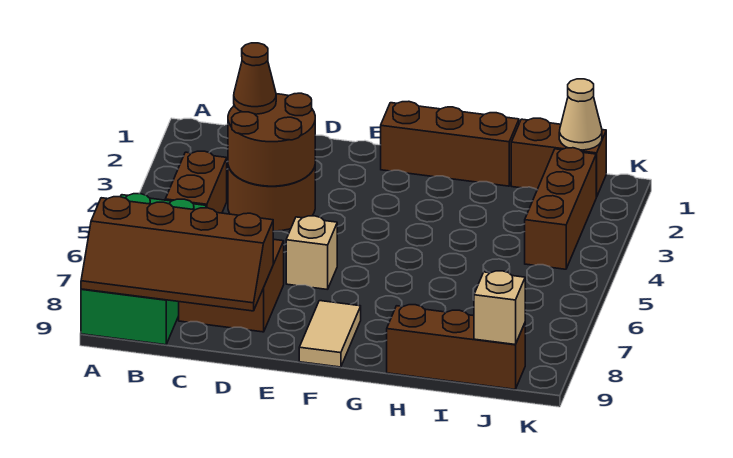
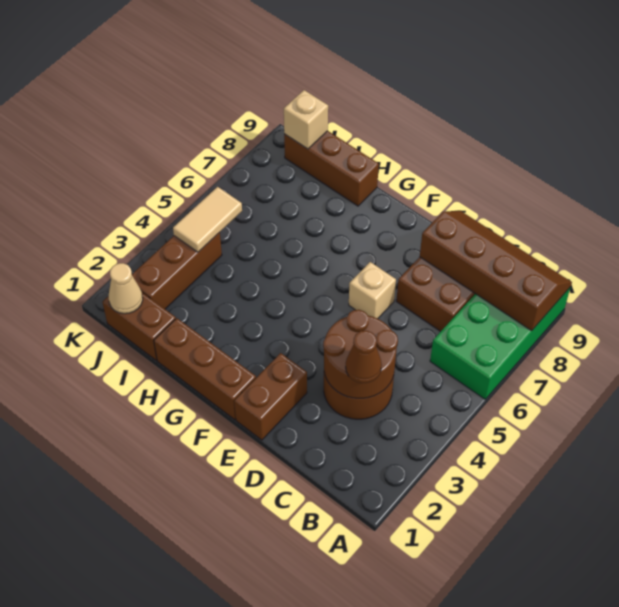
brown 1x2 brick [165,151,227,213] -> brown 1x2 brick moved to [234,353,307,440]
tan 1x2 tile [299,301,361,367] -> tan 1x2 tile moved to [173,187,242,252]

